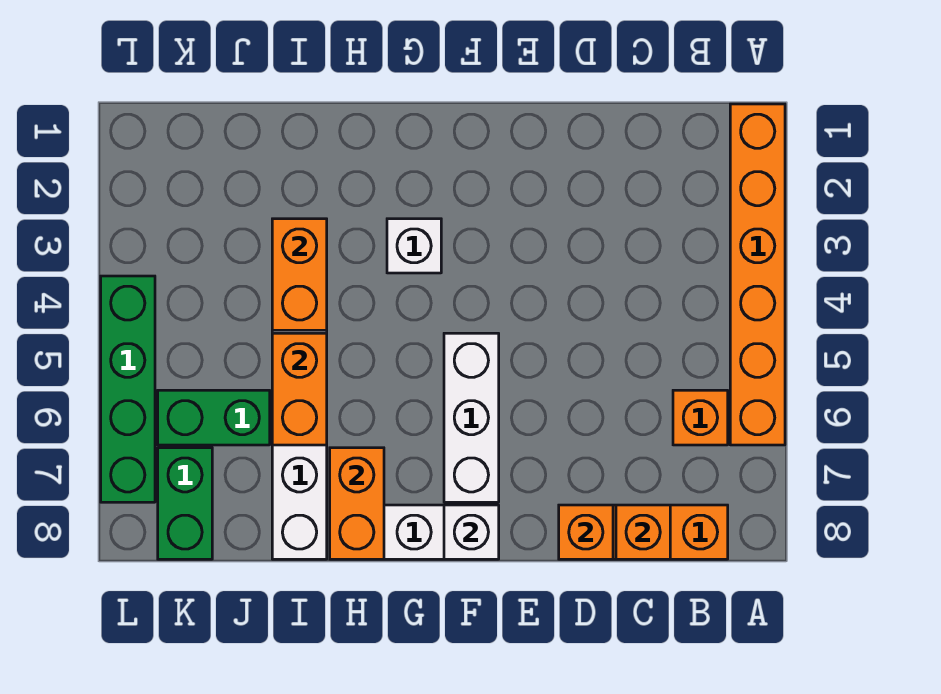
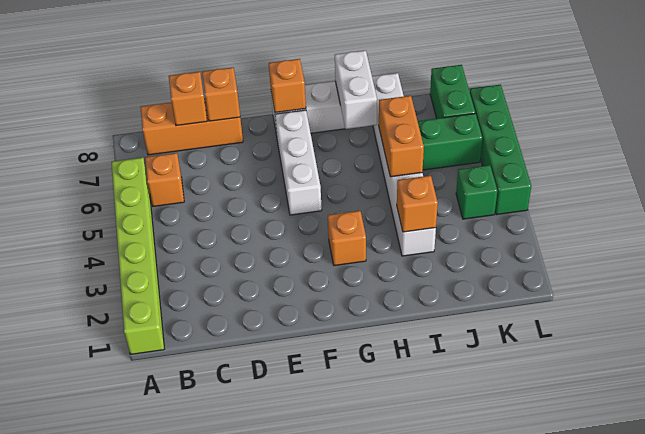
orange 1x6 brick [730,104,785,445] -> lime 1x6 brick [111,157,164,354]
white 1x1 brick [444,505,499,559] -> orange 1x1 brick [269,59,306,113]
white 1x1 brick [387,219,441,273] -> orange 1x1 brick [328,211,366,266]
orange 1x2 brick [330,448,384,559] -> white 1x2 brick [335,50,377,129]
orange 1x2 brick [272,219,327,330] -> orange 1x1 brick [397,175,438,232]
none -> green 1x1 brick [456,165,497,219]

